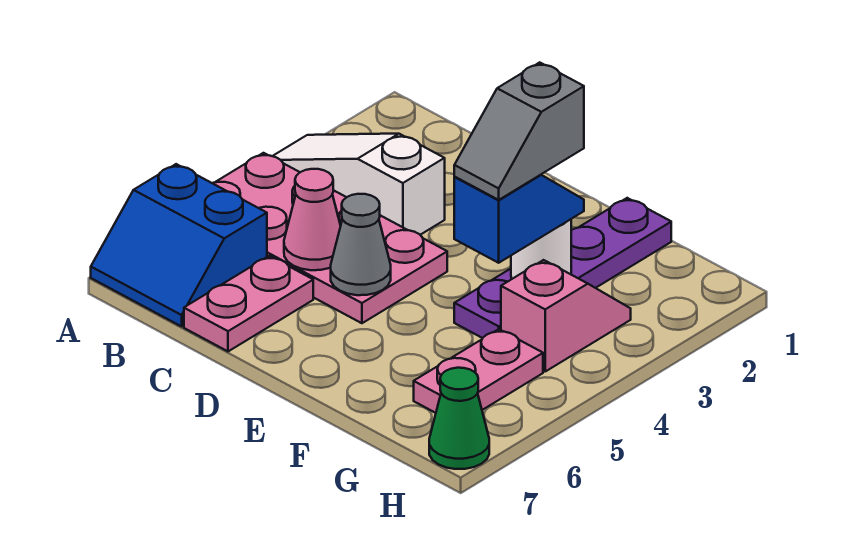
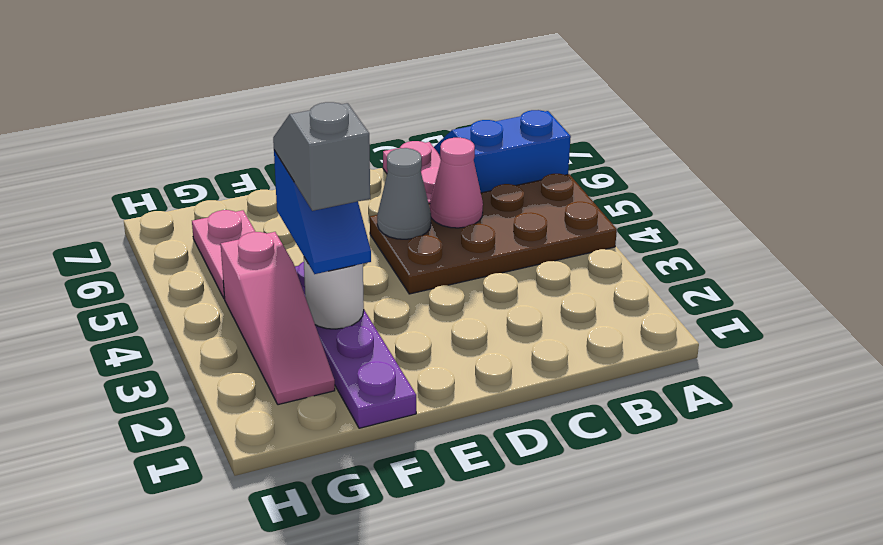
white 1x3 slope [273,134,445,235] -> none
pink 2x4 plate [213,153,447,323] -> brown 2x4 plate [370,174,617,294]
pink 1x2 slope [501,260,631,371] -> pink 1x3 slope [221,232,335,405]
green 1x1 cone [429,368,489,469] -> none

